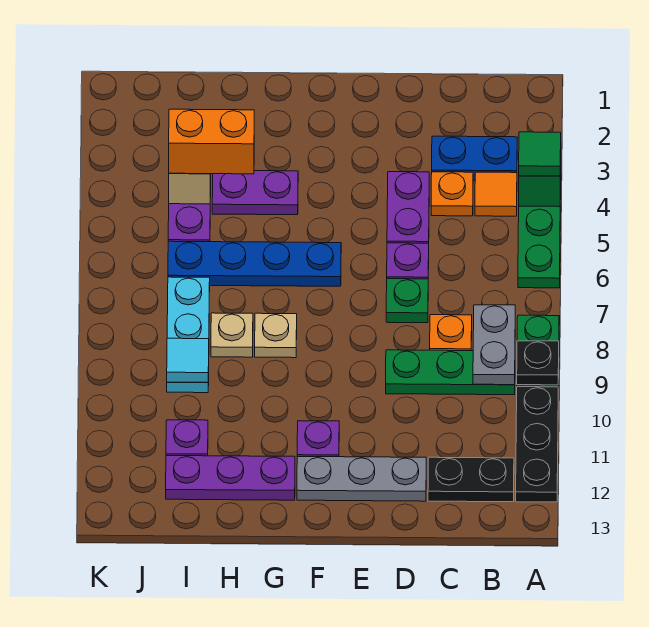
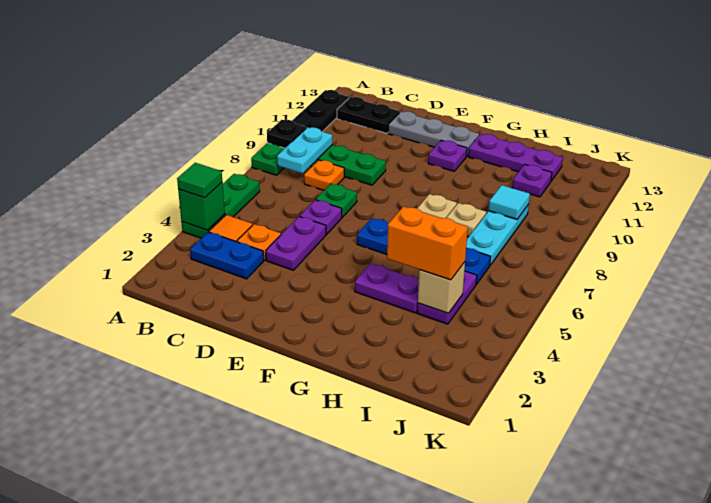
grey 1x2 plate [473,305,515,385] -> cyan 1x2 plate [277,127,332,174]

